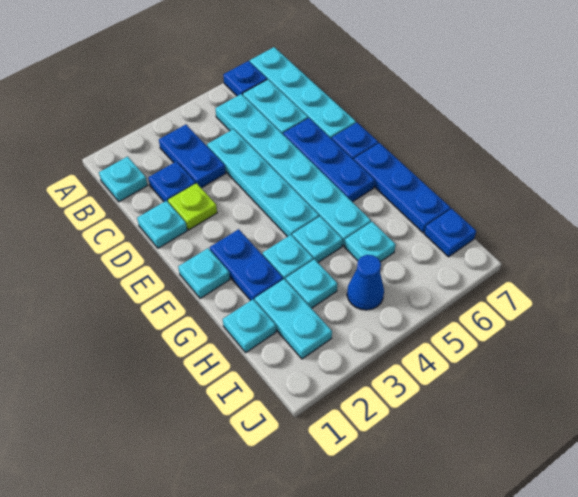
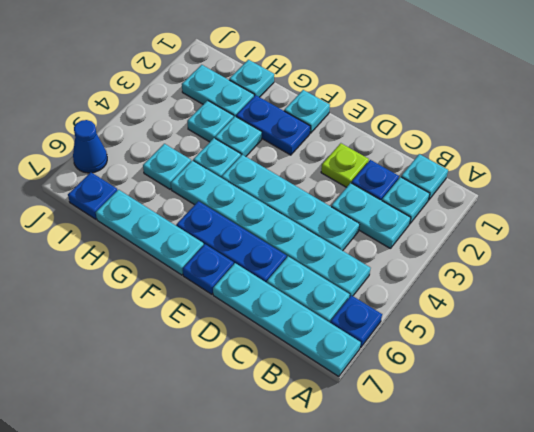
blue 1x2 plate [159,125,226,188] -> cyan 1x2 plate [331,183,411,248]
cyan 1x1 plate [137,201,187,248] -> cyan 1x1 plate moved to [382,177,430,224]
blue 1x3 plate [354,143,450,233] -> cyan 1x3 plate [96,190,204,275]
blue 1x1 cone [347,255,384,310] -> blue 1x1 cone moved to [73,120,107,173]

